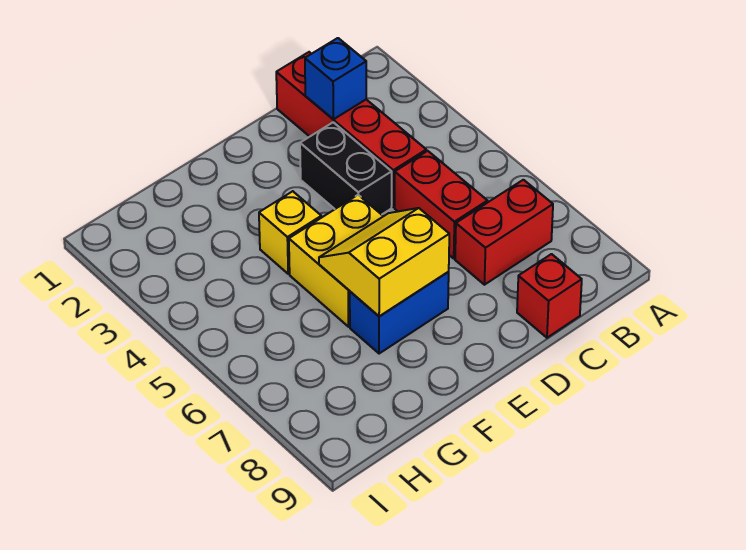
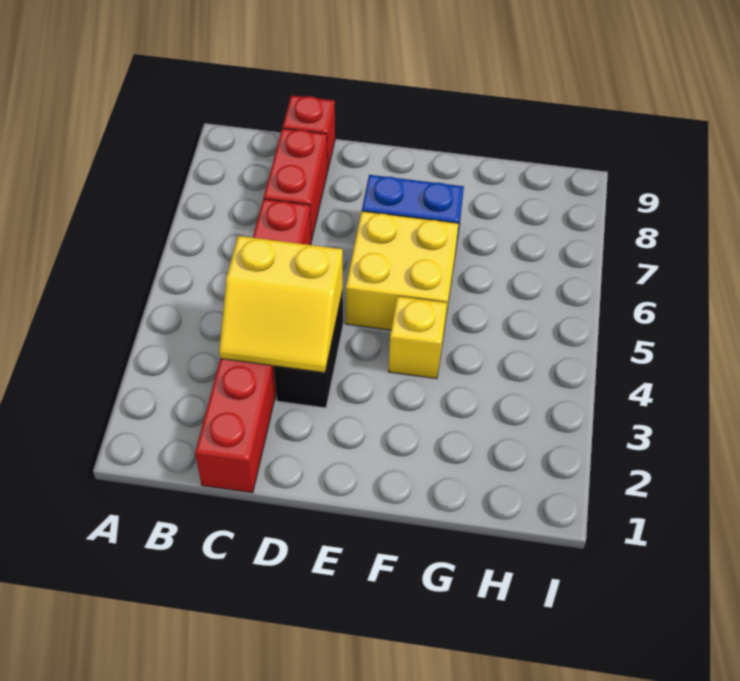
red 1x2 brick [455,180,553,285] -> red 1x2 brick turned to [264,128,328,241]
blue 1x1 brick [305,38,366,119] -> none
yellow 2x2 slope [319,208,449,316] -> yellow 2x2 slope moved to [219,236,343,373]

